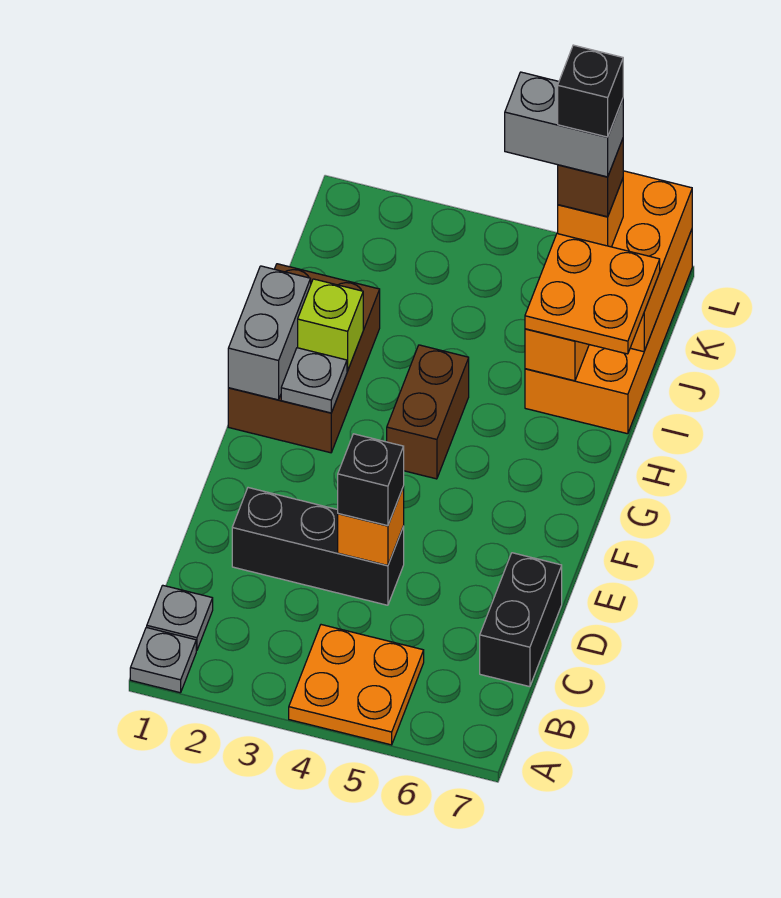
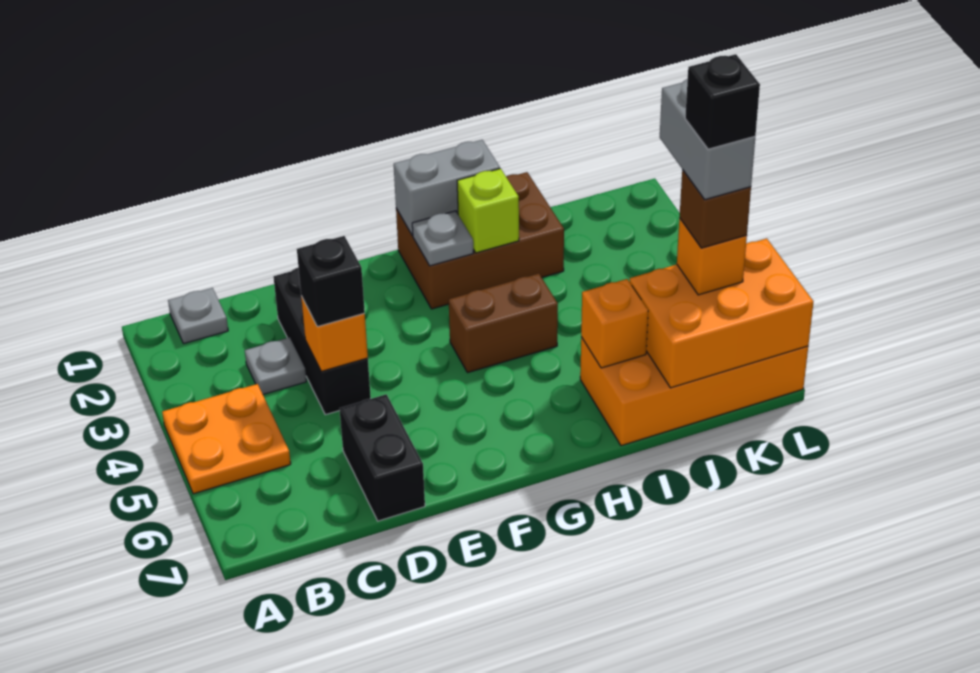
grey 1x1 plate [130,627,196,693] -> grey 1x1 plate moved to [245,337,306,395]
black 1x2 brick [480,553,562,687] -> black 1x2 brick turned to [339,394,425,521]
orange 2x2 plate [525,234,660,354] -> none

